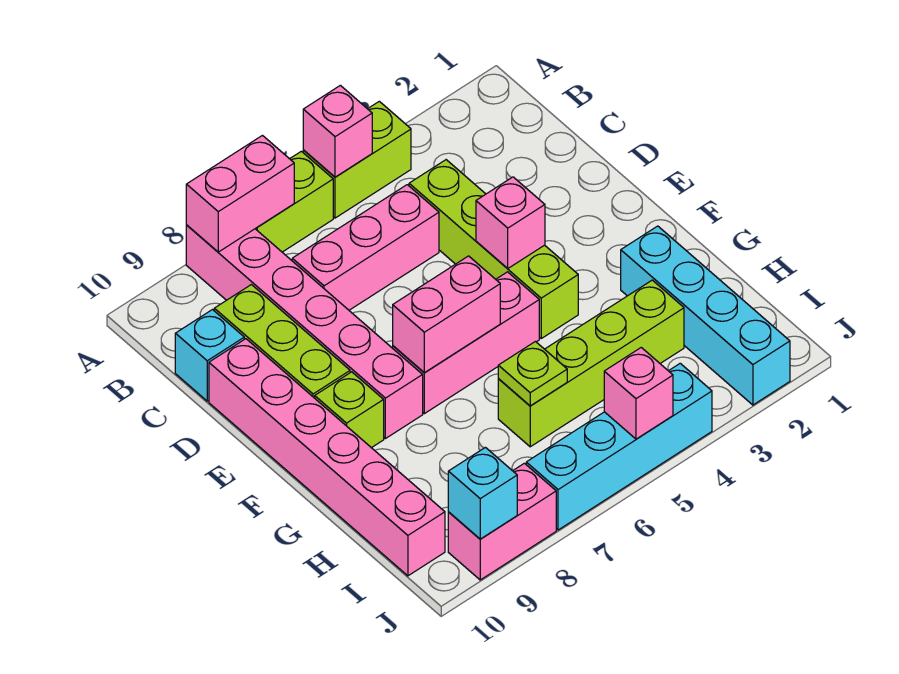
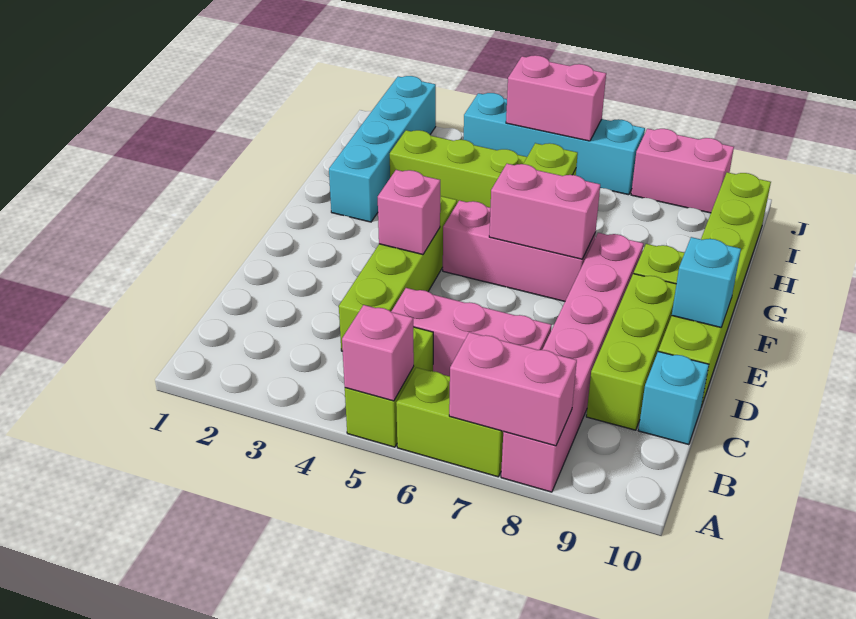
lime 1x2 brick [303,101,411,218] -> lime 1x2 brick turned to [345,327,433,447]
pink 1x6 brick [209,339,445,576] -> lime 1x6 brick [658,172,771,406]
pink 1x1 brick [604,348,673,439] -> pink 1x2 brick [506,55,606,141]
cyan 1x1 brick [448,447,517,539] -> cyan 1x1 brick moved to [672,237,741,327]

